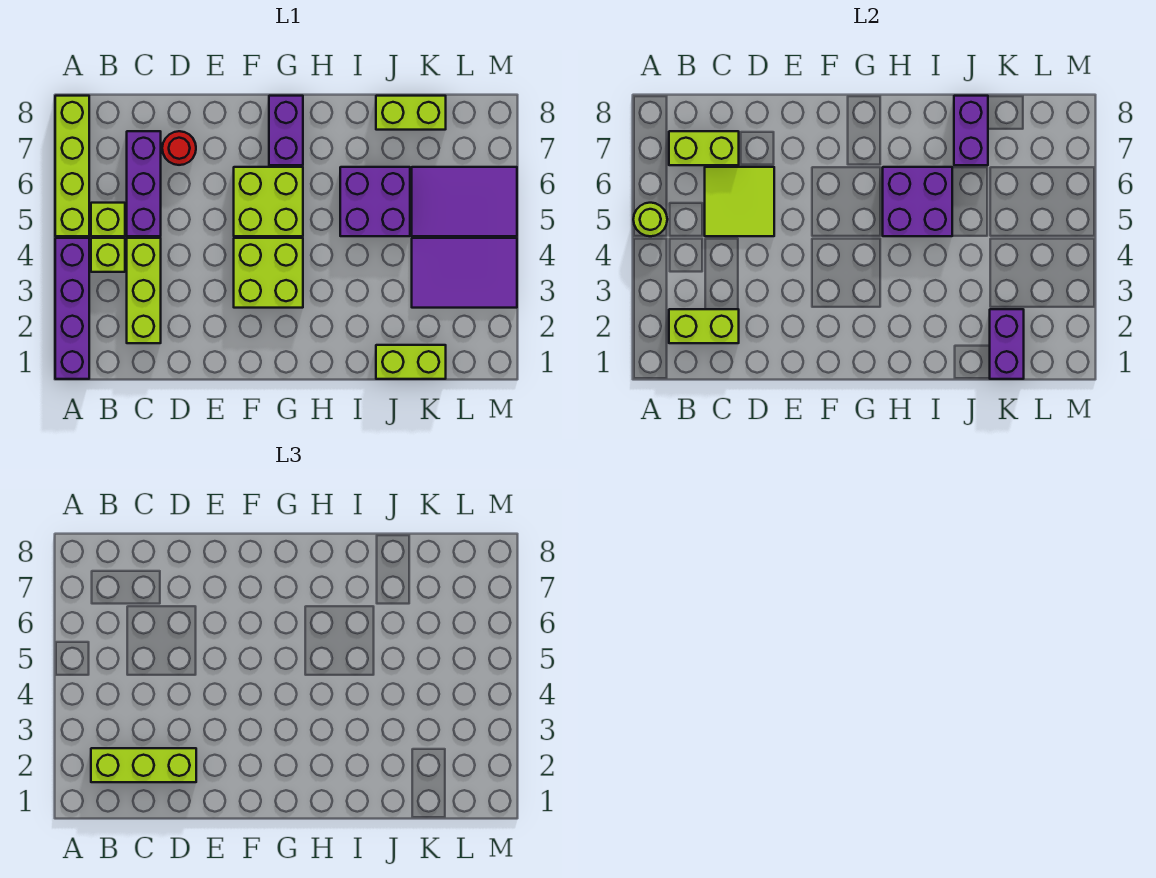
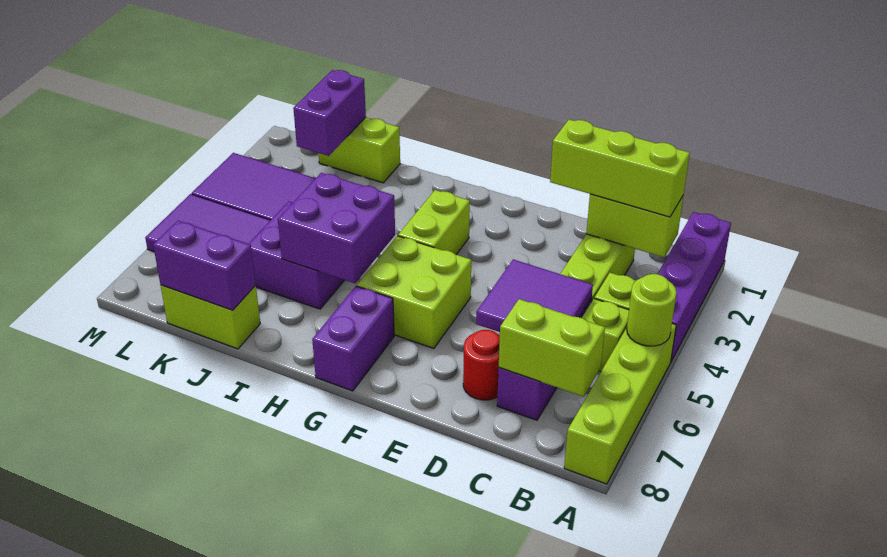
lime 2x2 tile [705,167,774,236] -> purple 2x2 tile [476,259,593,332]
lime 2x2 brick [234,238,303,308] -> lime 1x2 brick [398,190,470,255]
purple 1x2 brick [954,96,988,165] -> purple 1x2 brick turned to [153,221,256,310]

